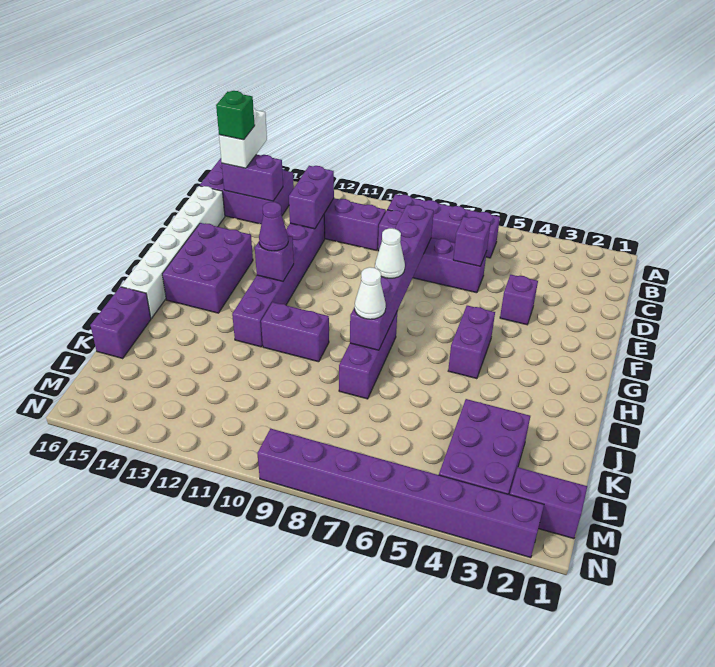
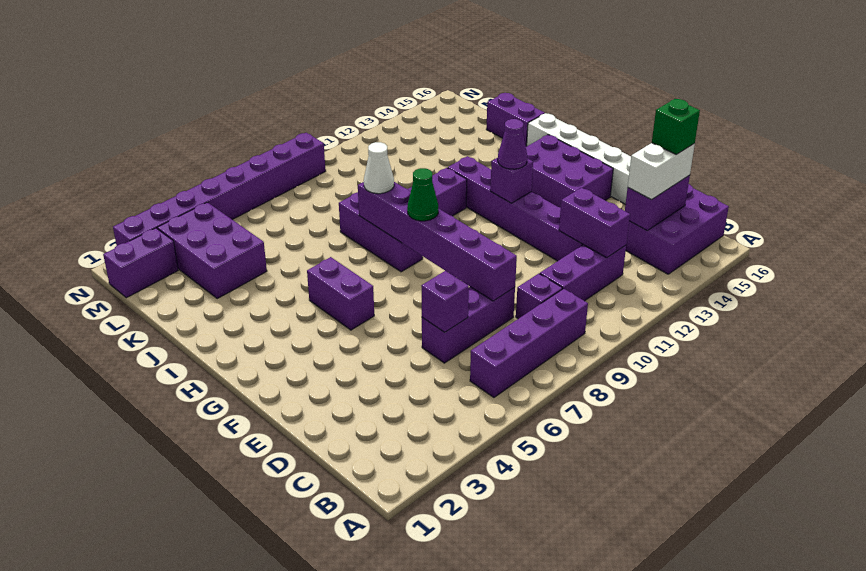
white 1x2 brick [219,108,267,168] -> white 1x2 brick turned to [628,143,695,200]
purple 1x1 brick [500,275,538,325] -> none
white 1x1 cone [375,228,405,278] -> green 1x1 cone [407,168,438,221]

